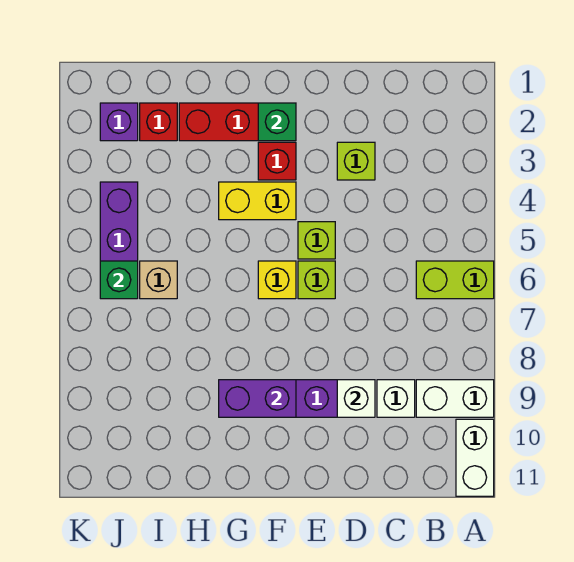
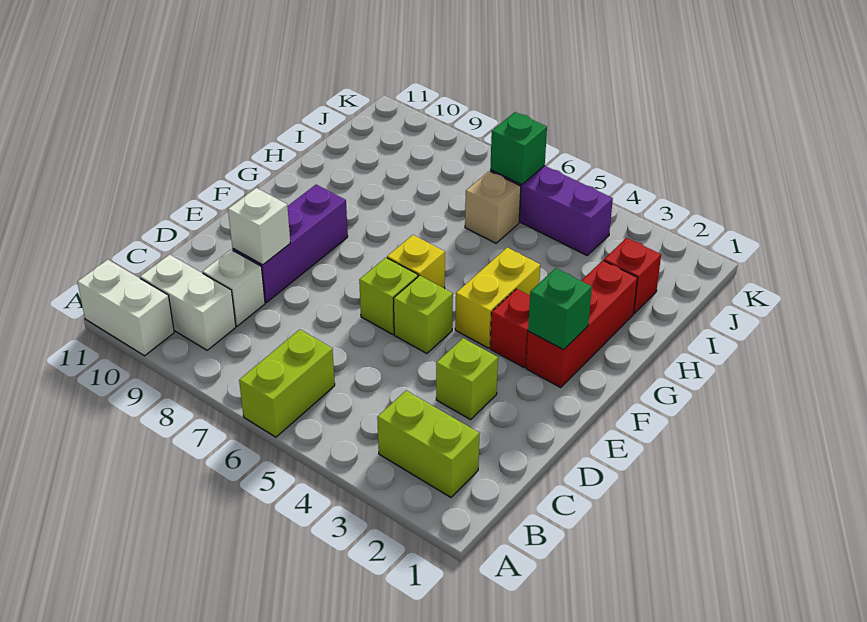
white 1x2 brick [416,380,494,417] -> white 1x2 brick turned to [140,254,236,350]
none -> lime 1x2 brick [377,391,479,497]
purple 1x2 brick [219,380,296,417] -> none
purple 1x1 brick [100,103,138,141] -> none

